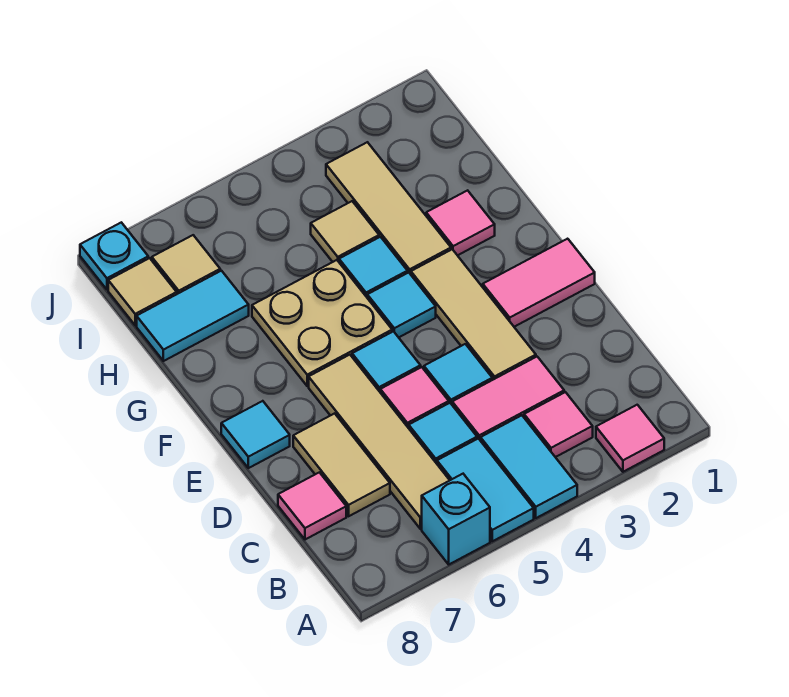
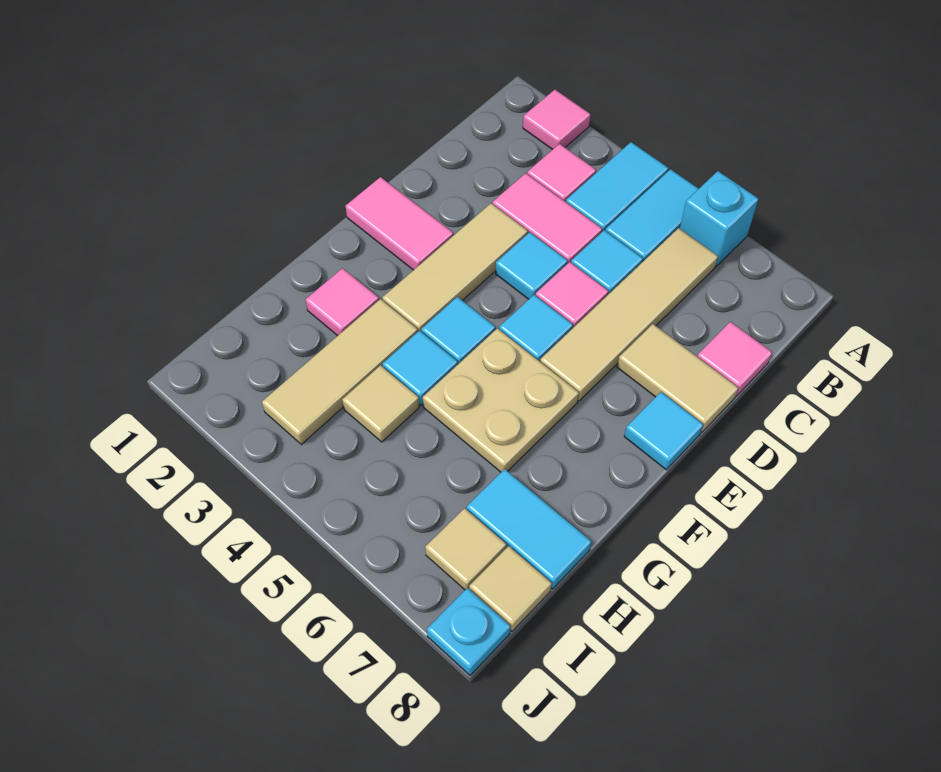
tan 1x2 tile [293,413,390,516] -> tan 1x2 tile turned to [617,324,738,432]

